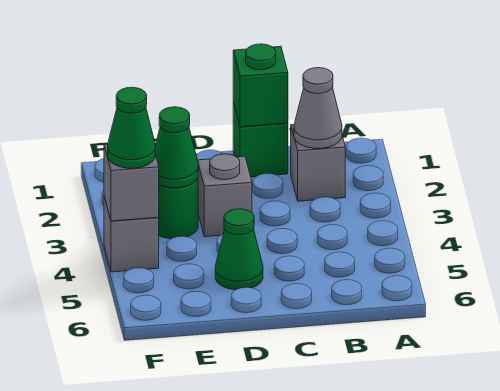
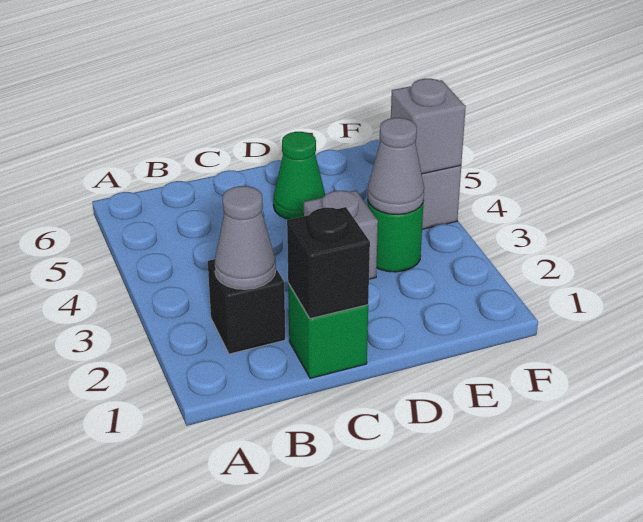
grey 1x1 brick [291,124,345,201] -> black 1x1 brick [208,259,285,354]
green 1x1 brick [233,44,288,127] -> black 1x1 brick [287,207,370,319]
green 1x1 cone [155,107,198,188] -> grey 1x1 cone [367,118,424,214]
green 1x1 cone [108,87,155,168] -> none

